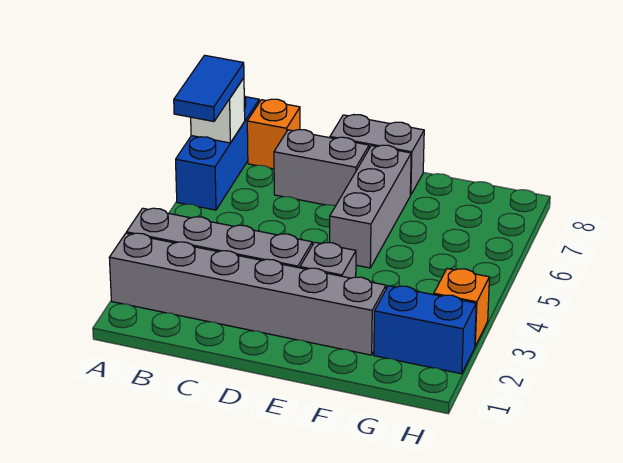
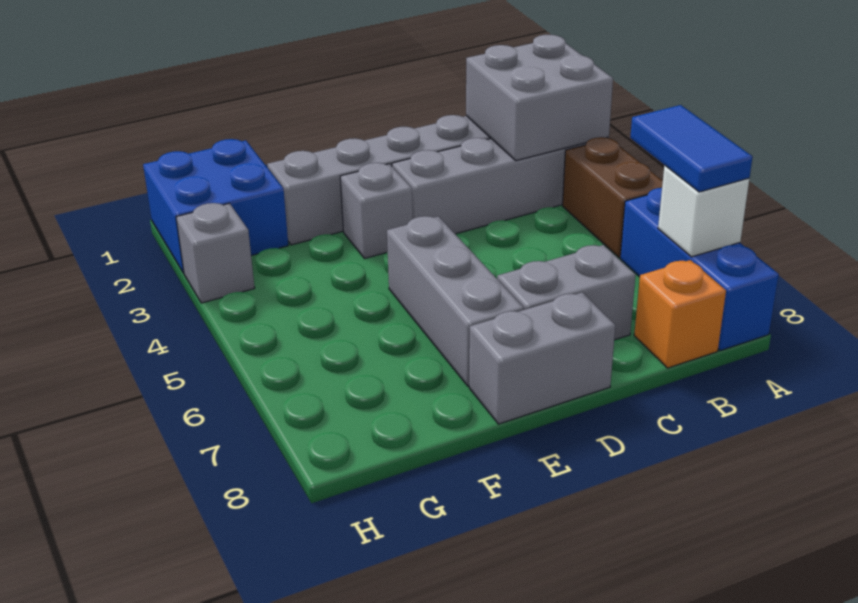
none -> grey 2x2 brick [466,35,613,161]
none -> brown 1x2 brick [563,137,663,258]
blue 1x2 brick [374,286,476,374] -> blue 2x2 brick [143,139,288,273]
orange 1x1 brick [434,269,489,346] -> grey 1x1 brick [176,203,255,303]

